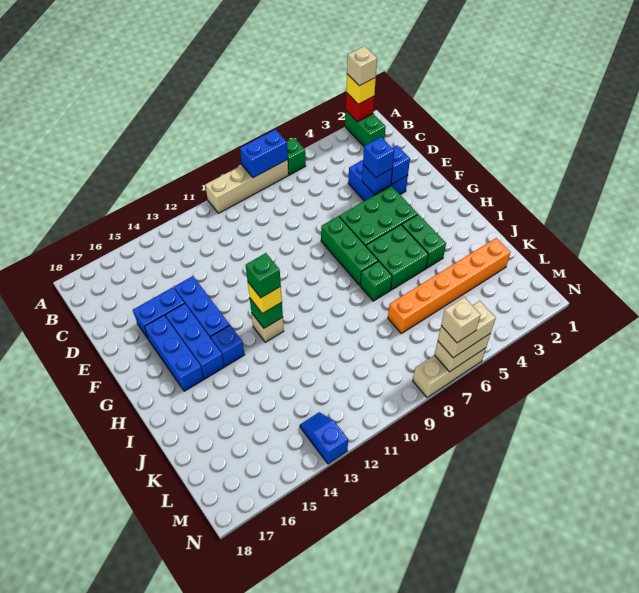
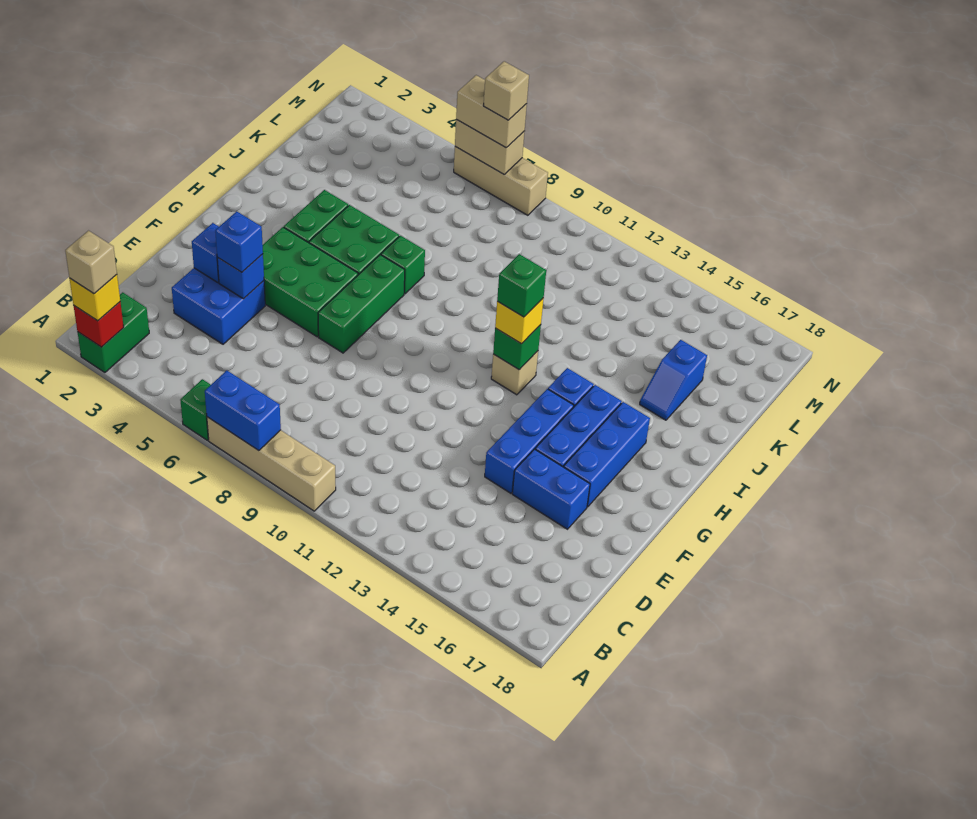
orange 1x6 brick [388,238,511,333] -> none
blue 1x2 slope [300,412,348,464] -> blue 1x2 slope moved to [640,340,707,420]

